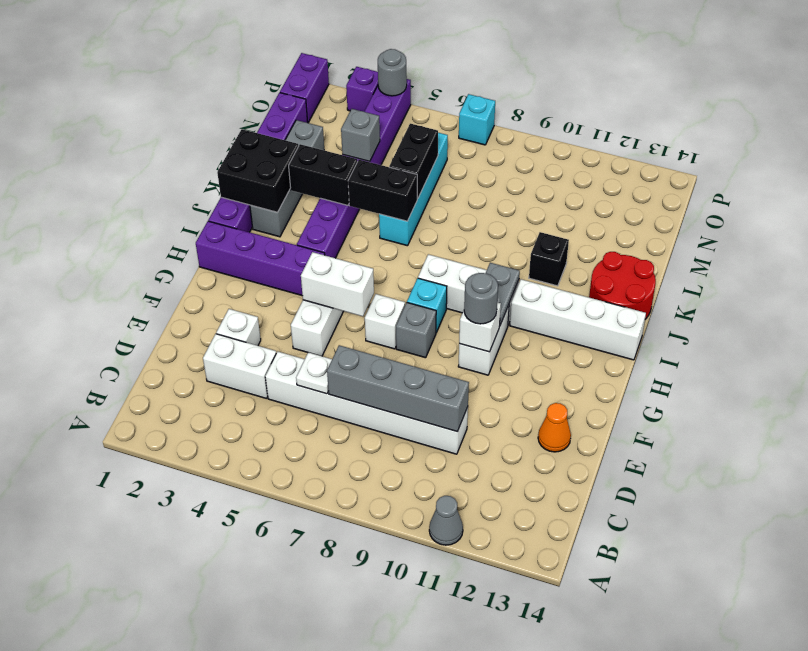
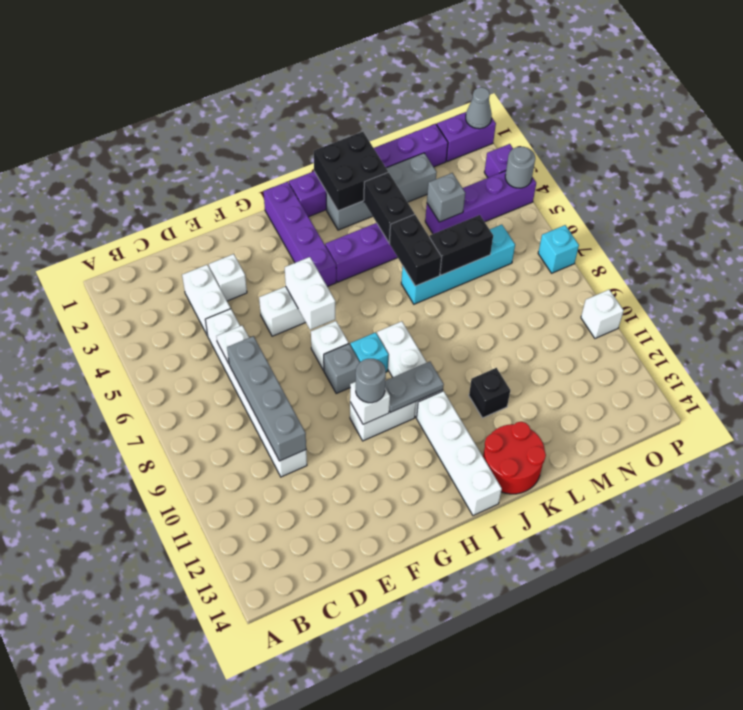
grey 1x1 cone [429,496,463,545] -> grey 1x1 cone moved to [466,87,492,129]
orange 1x1 cone [538,403,571,452] -> none
none -> white 1x1 brick [581,290,624,338]

